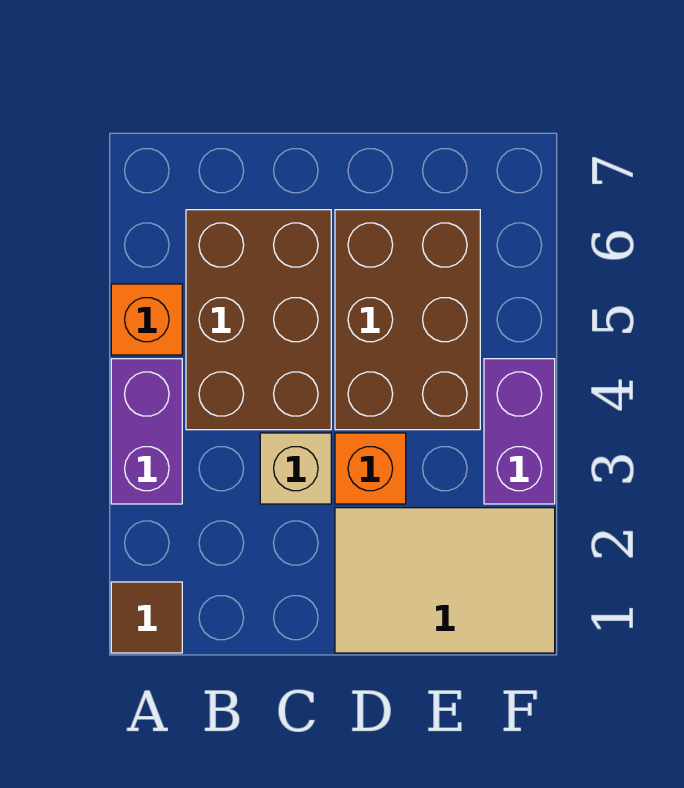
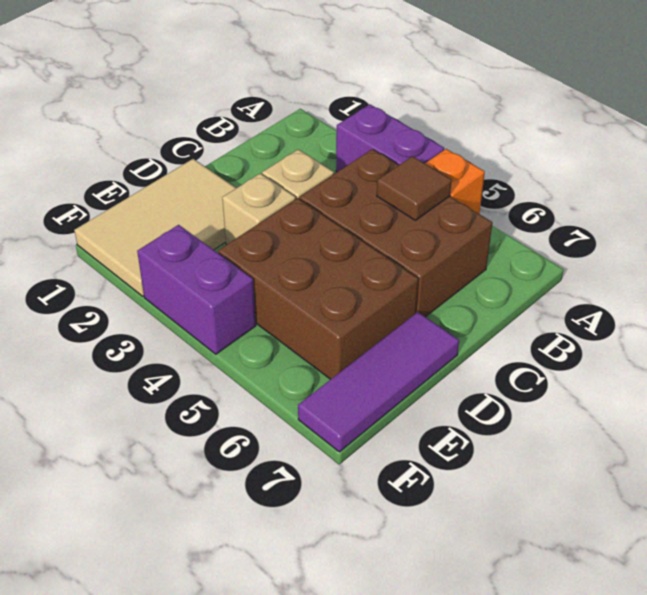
brown 1x1 tile [111,582,182,653] -> brown 1x1 tile moved to [377,156,452,221]
orange 1x1 brick [335,433,406,504] -> tan 1x1 brick [222,173,296,245]
none -> purple 1x3 tile [298,312,459,452]

